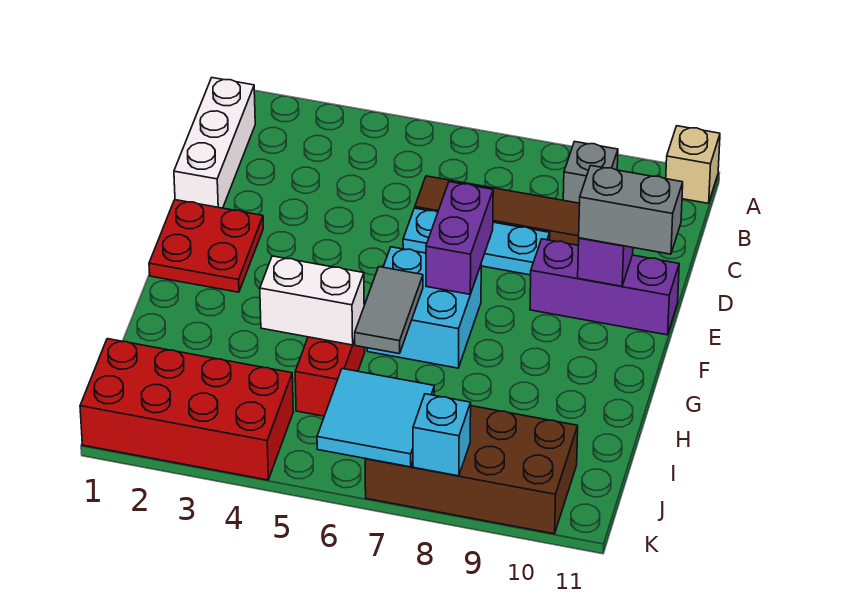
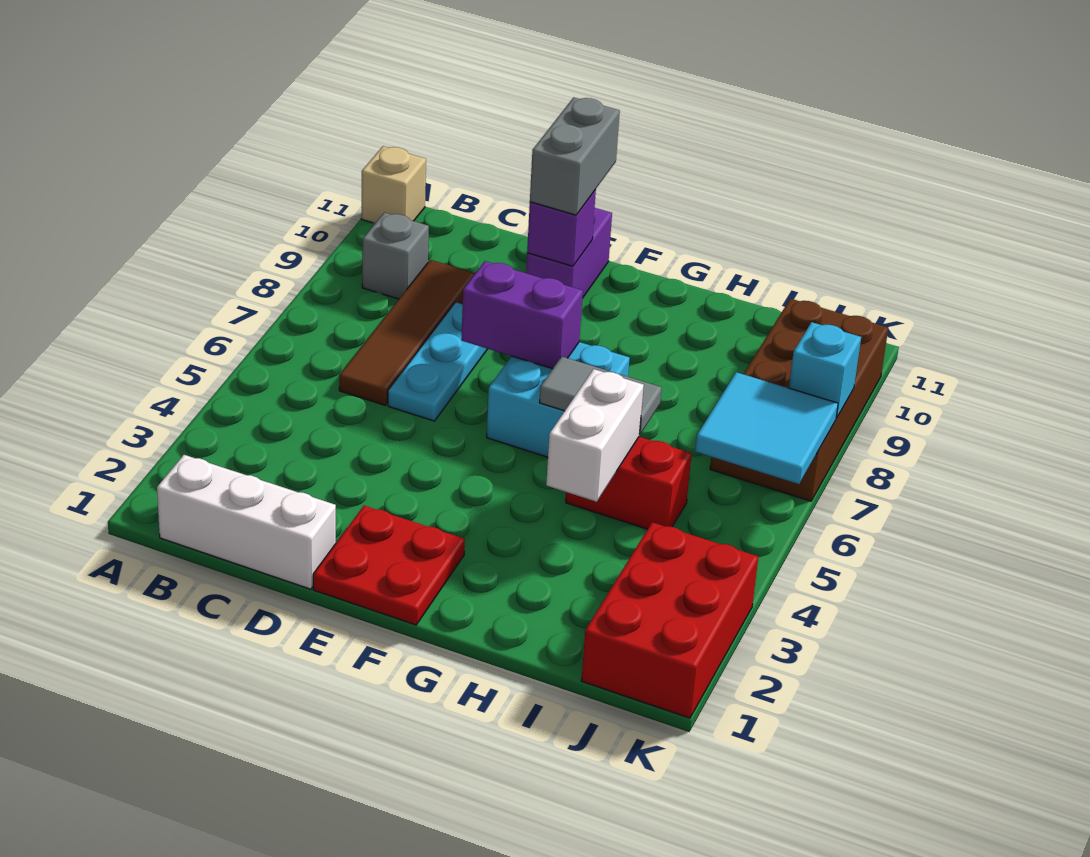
purple 1x3 brick [530,239,679,335] -> purple 1x2 brick [526,208,612,298]
red 2x4 brick [80,339,293,480] -> red 2x3 brick [581,522,759,718]

